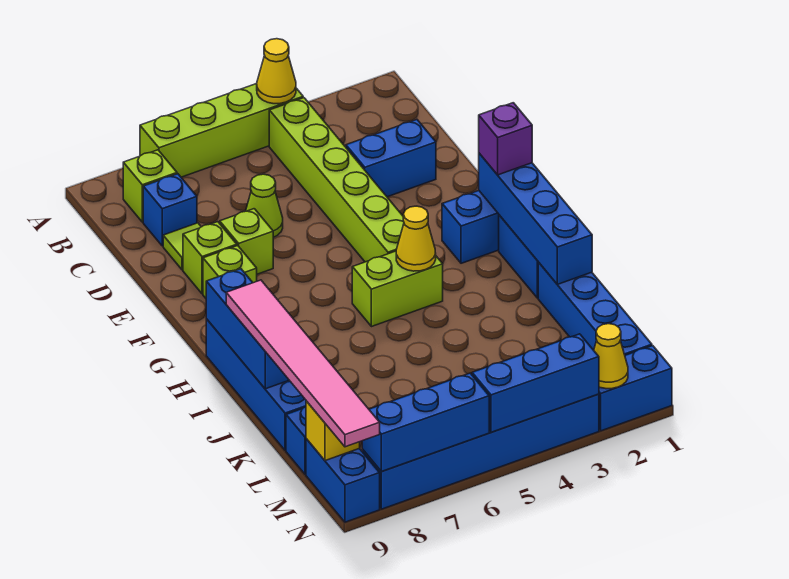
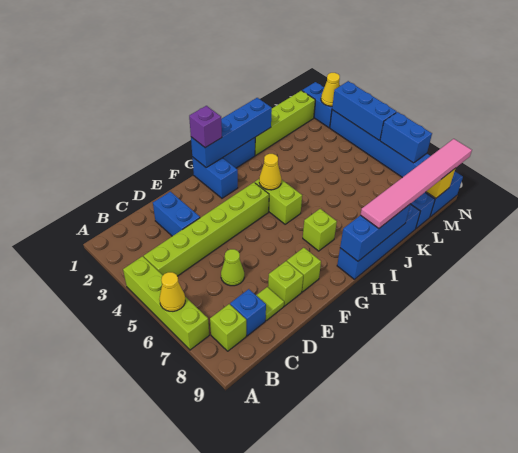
yellow 1x1 cone [257,39,296,104] -> yellow 1x1 cone moved to [159,272,185,311]
lime 1x1 brick [220,209,273,274] -> lime 1x1 brick moved to [303,209,337,251]
blue 1x4 brick [538,263,652,355] -> lime 1x4 brick [255,91,315,155]
blue 1x3 brick [362,373,489,472] -> blue 1x2 brick [380,112,432,163]

